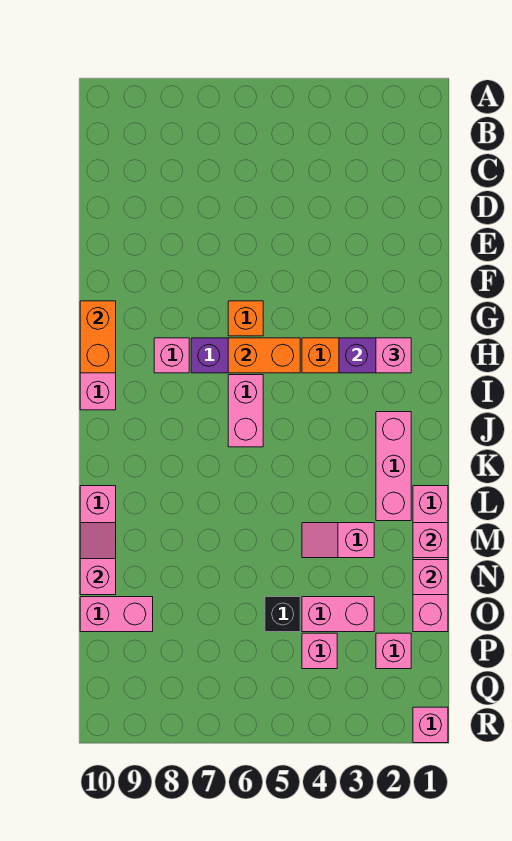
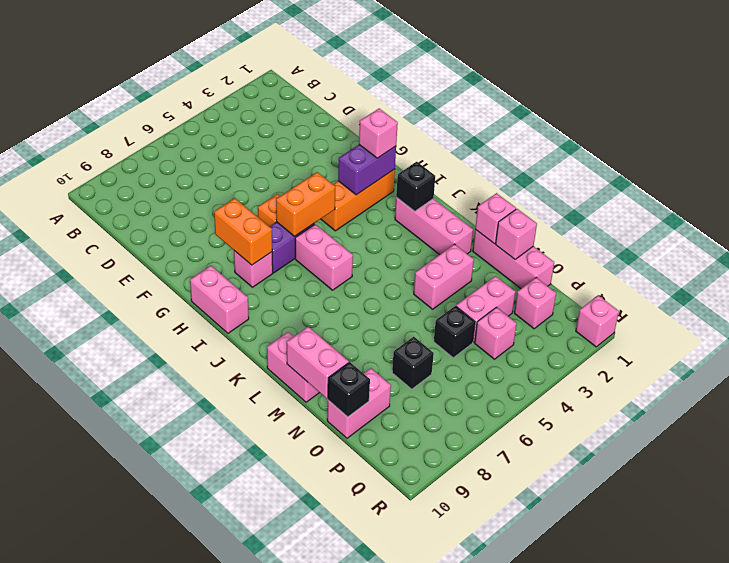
orange 1x2 brick [80,301,116,373] -> orange 1x2 brick moved to [214,198,272,265]
none -> black 1x1 brick [396,162,435,211]
pink 1x4 brick [413,486,448,632] -> pink 1x3 brick [473,229,554,288]
pink 1x2 slope [302,523,374,558] -> pink 1x2 brick [414,244,474,309]
pink 1x2 slope [80,523,116,595] -> pink 1x2 brick [287,327,349,399]
none -> black 1x1 brick [392,337,434,389]
none -> black 1x1 brick [328,362,370,417]

